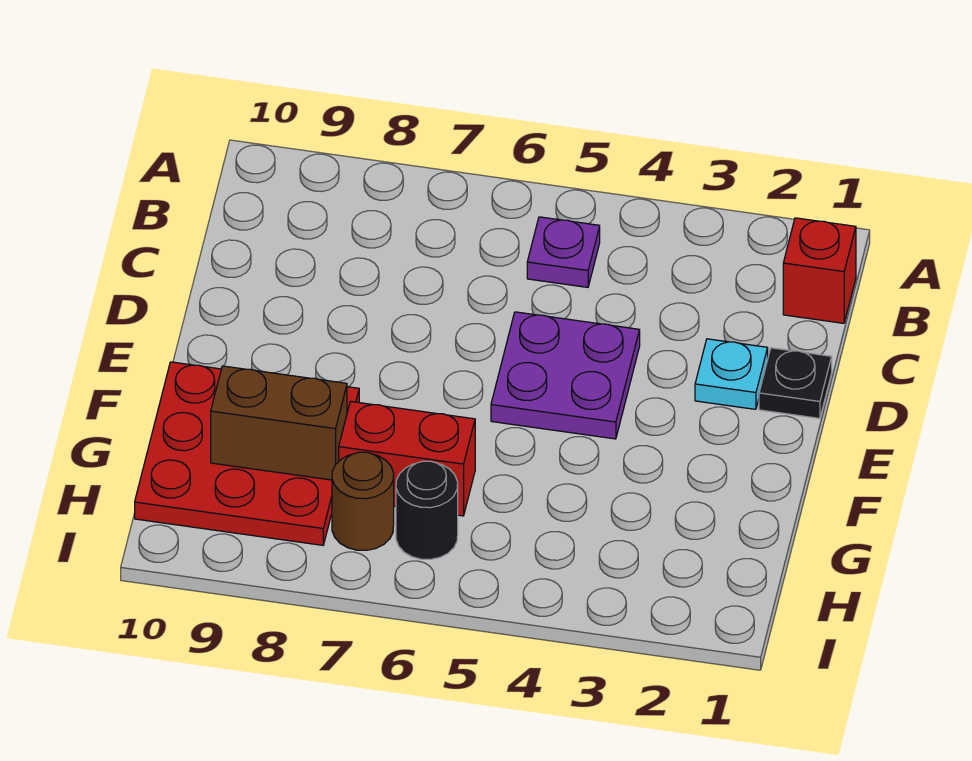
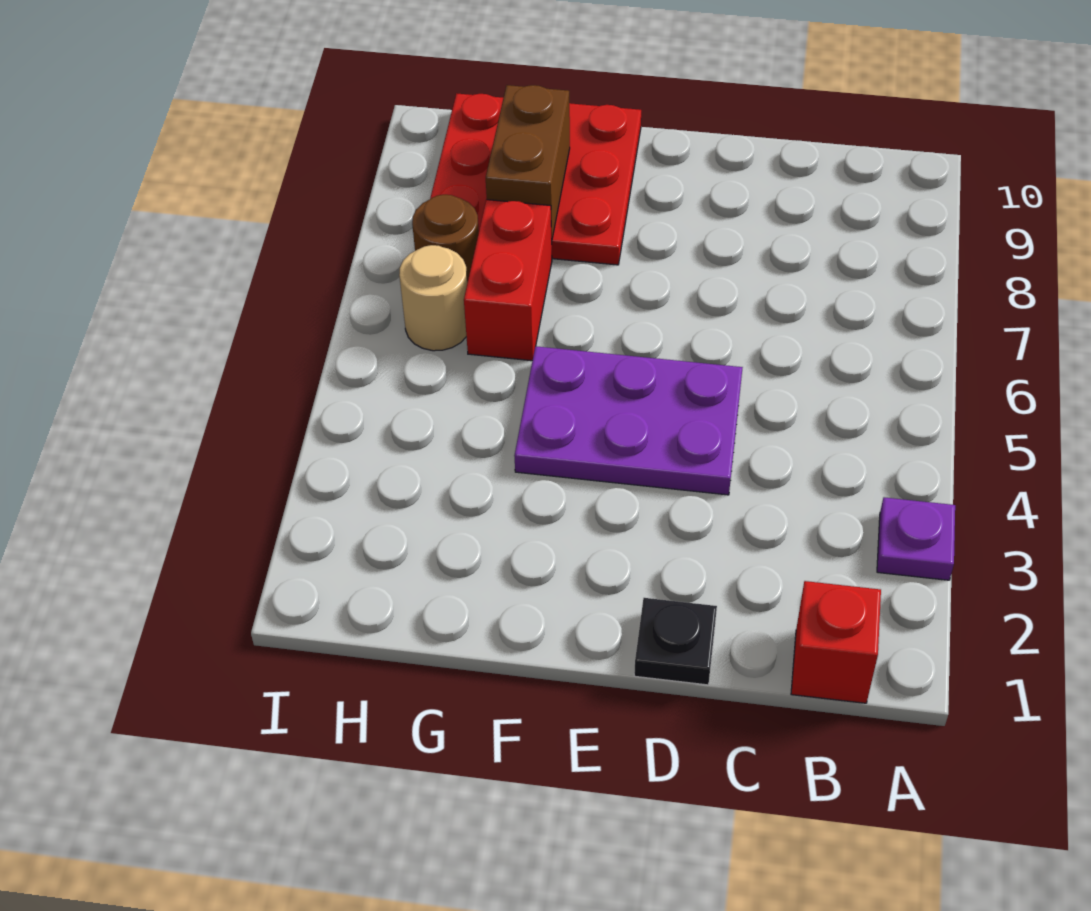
purple 1x1 plate [527,217,600,287] -> purple 1x1 plate moved to [877,497,955,580]
cyan 1x1 plate [695,339,768,409] -> none
purple 2x2 plate [491,312,640,439] -> purple 2x3 plate [514,346,743,495]
black 1x1 round brick [396,461,458,559] -> tan 1x1 round brick [399,245,467,351]

